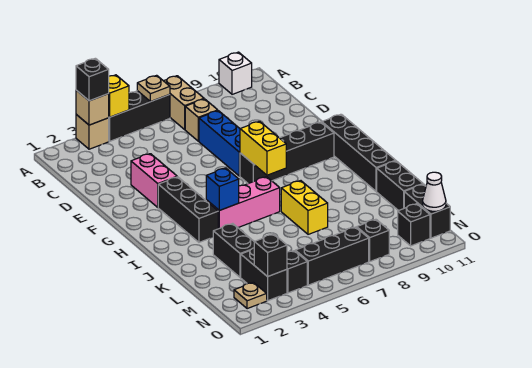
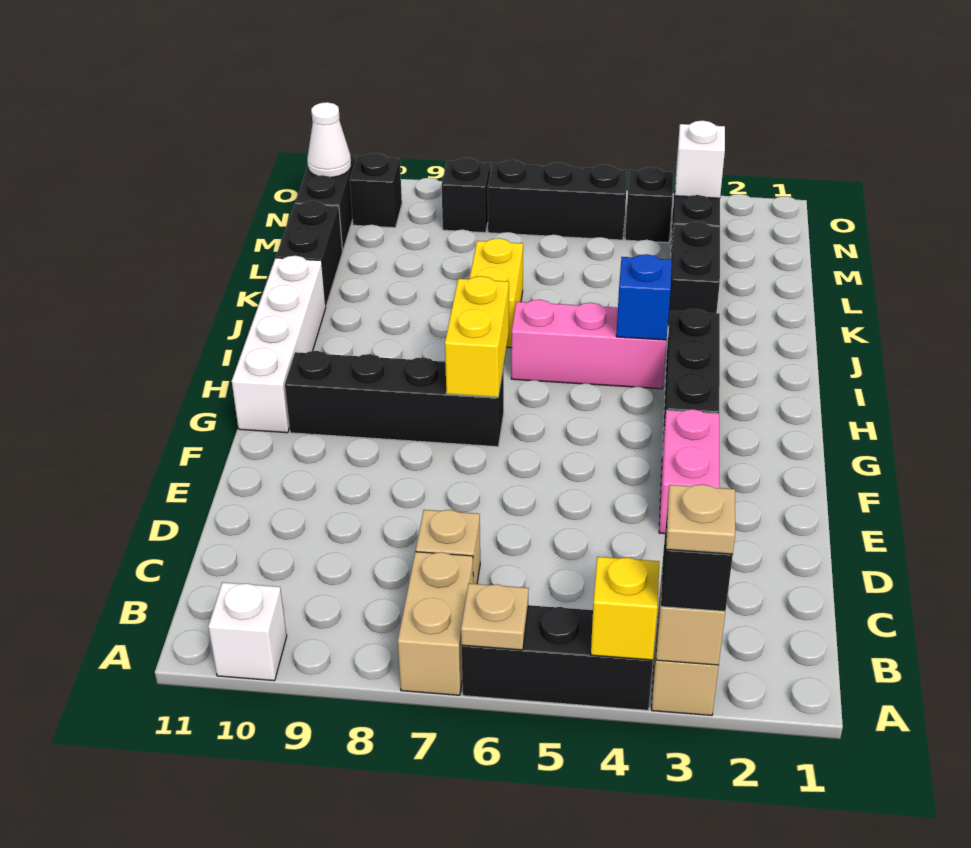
blue 1x3 brick [199,111,240,176] -> none
black 1x4 brick [322,114,396,192] -> white 1x4 brick [232,256,326,433]
tan 1x1 plate [234,282,267,309] -> tan 1x1 plate moved to [666,484,735,554]
black 1x1 brick [254,234,287,277] -> white 1x1 brick [675,121,725,198]

